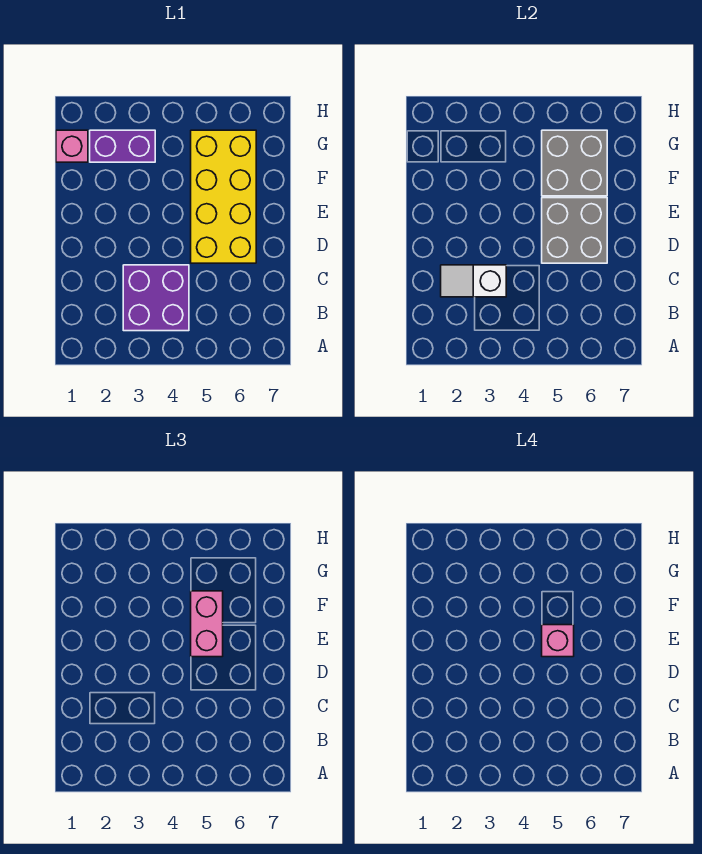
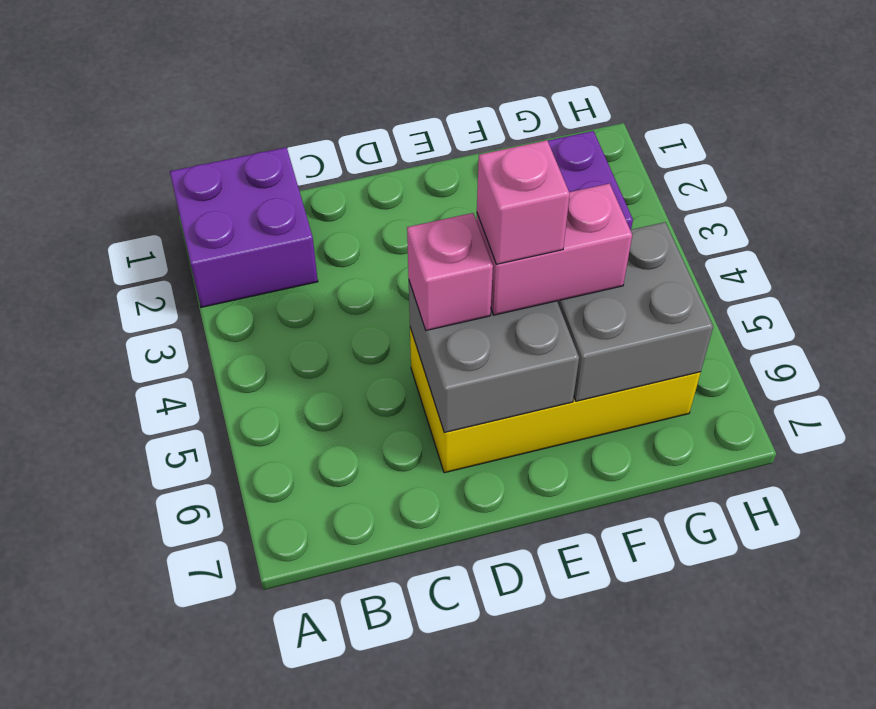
purple 2x2 brick [123,265,189,331] -> purple 2x2 brick moved to [170,147,318,307]
white 1x2 slope [441,265,506,297] -> none
pink 1x1 brick [56,130,88,162] -> pink 1x1 brick moved to [407,213,493,330]

